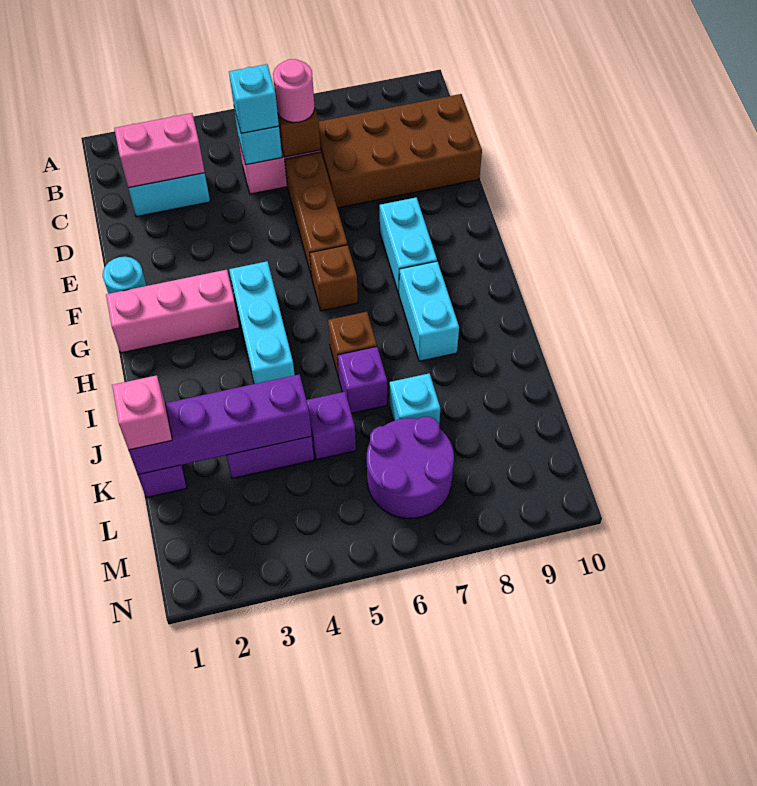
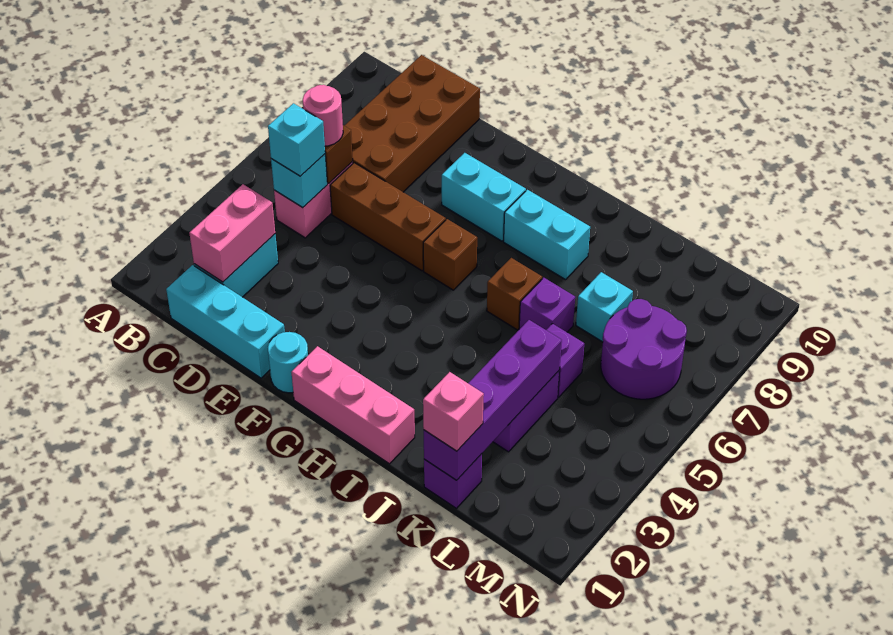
pink 1x3 brick [106,270,239,353] -> pink 1x3 brick turned to [291,346,415,464]
cyan 1x3 brick [229,261,295,384] -> cyan 1x3 brick moved to [166,265,285,378]

